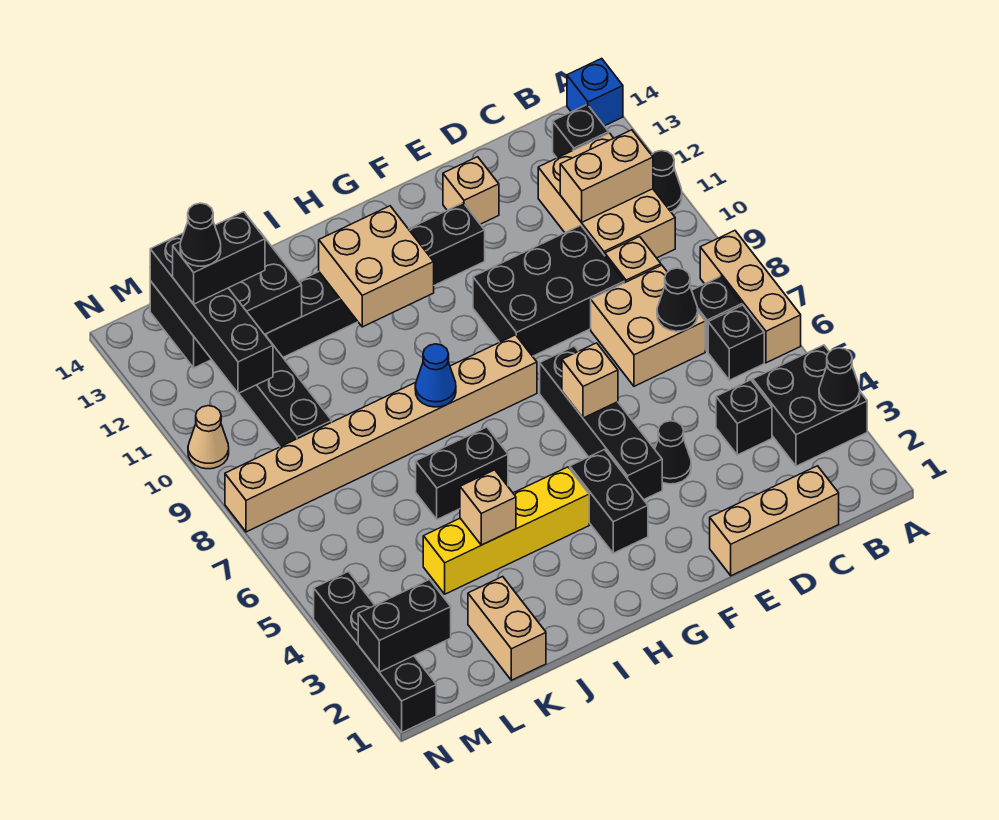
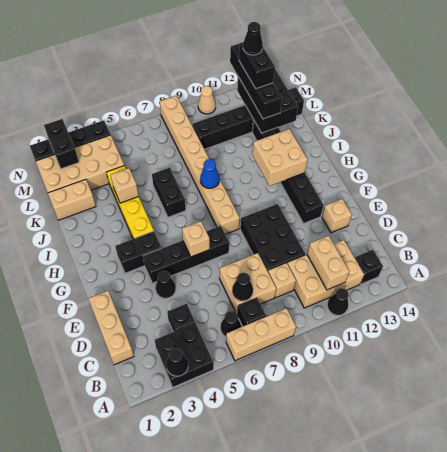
blue 1x1 brick [567,58,623,126] -> none
black 1x1 brick [708,305,764,380] -> black 1x1 cone [221,311,241,337]
none -> tan 2x4 brick [36,135,124,193]
black 1x4 brick [150,233,273,393] -> black 1x4 brick turned to [230,42,282,119]

